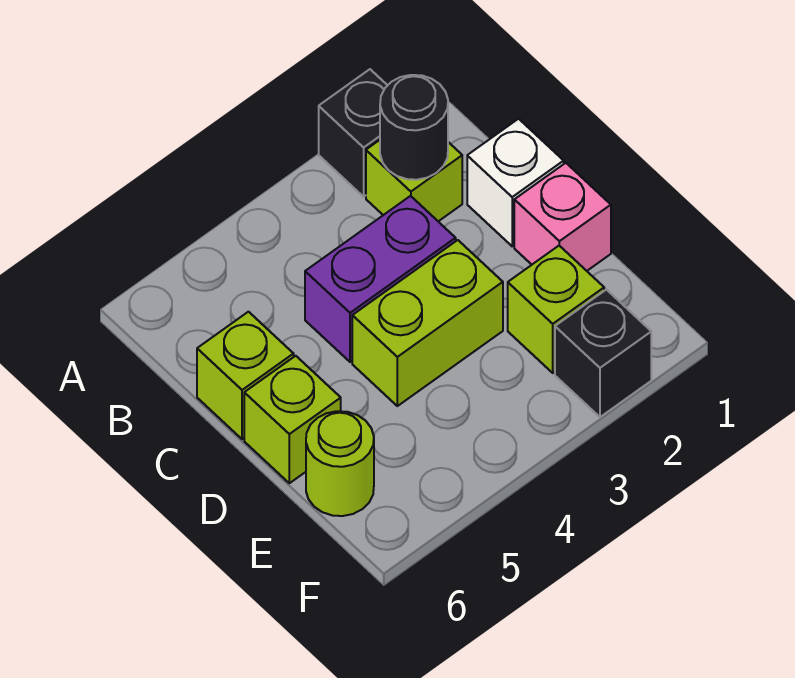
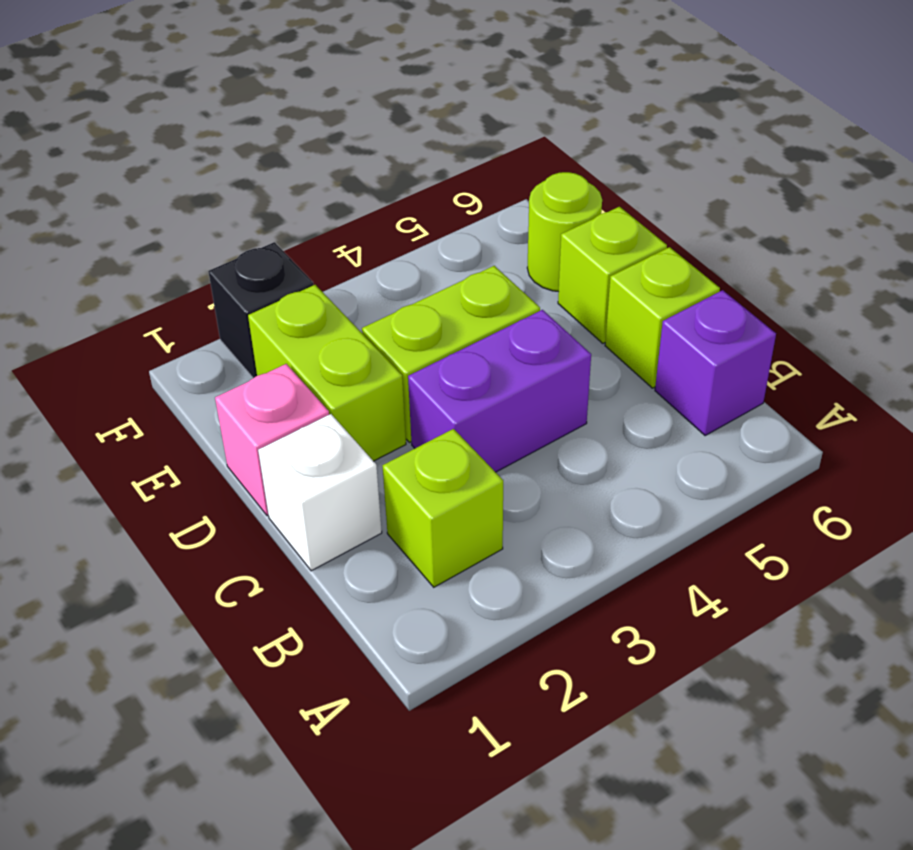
black 1x1 brick [319,69,388,197] -> none
black 1x1 round brick [380,75,448,180] -> none
none -> purple 1x1 brick [655,290,776,435]
lime 1x1 brick [508,246,604,373] -> lime 1x2 brick [248,285,406,461]

